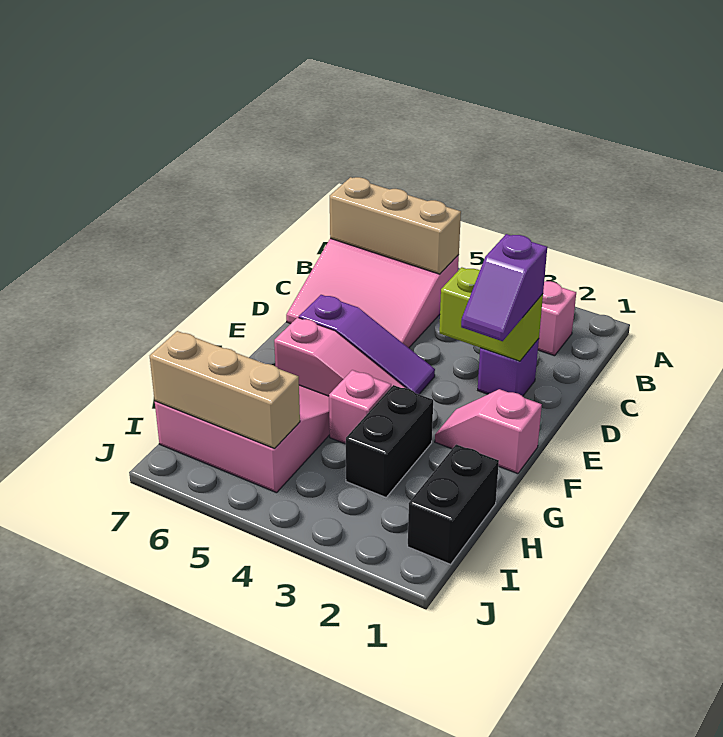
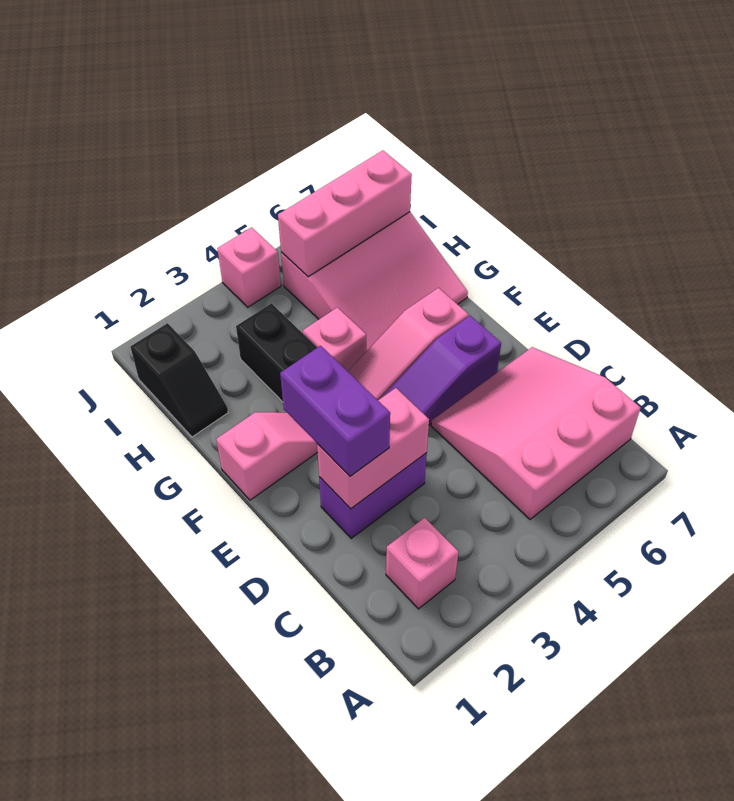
tan 1x3 brick [330,177,461,274] -> none
purple 1x1 brick [478,339,539,396] -> purple 1x2 brick [319,453,427,538]
lime 1x2 brick [439,267,543,361] -> pink 1x2 brick [317,388,429,509]
purple 1x2 slope [461,234,547,341] -> purple 1x2 brick [280,346,390,476]
black 1x2 brick [408,444,499,564] -> black 1x2 slope [130,323,228,437]
tan 1x3 brick [150,331,300,449] -> pink 1x3 brick [278,150,412,277]
none -> pink 1x1 brick [217,227,281,307]

